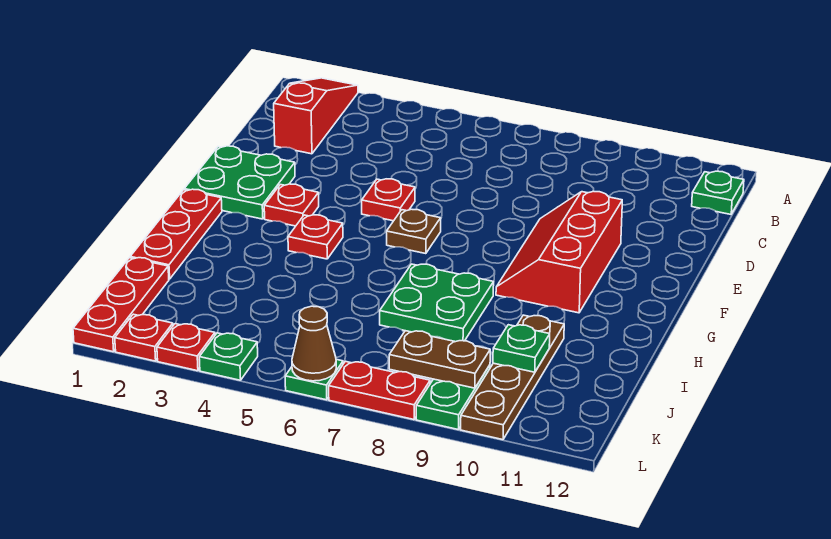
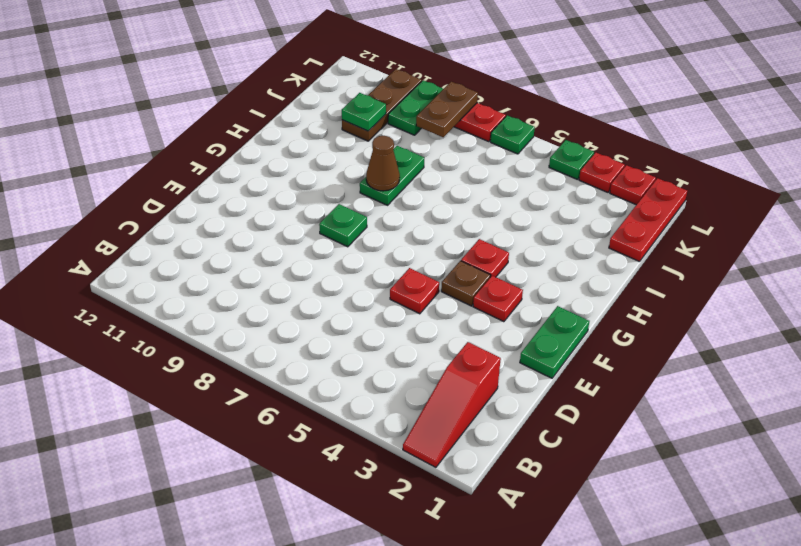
green 1x1 plate [692,171,744,214] -> green 1x1 plate moved to [319,204,367,247]
green 2x2 plate [184,146,295,219] -> green 1x2 plate [520,306,589,378]
red 2x3 slope [496,191,622,313] -> none
brown 1x1 plate [387,209,441,254] -> brown 1x1 plate moved to [441,261,490,306]
red 1x3 plate [130,189,222,279] -> none
green 2x2 plate [380,264,494,342] -> green 1x2 plate [360,146,424,205]
brown 1x4 plate [461,315,564,440] -> brown 1x3 plate [342,69,422,141]
brown 1x2 plate [389,331,490,388] -> brown 1x2 plate turned to [416,82,478,137]
brown 1x1 cone [292,306,336,381] -> brown 1x1 cone moved to [366,136,400,191]

